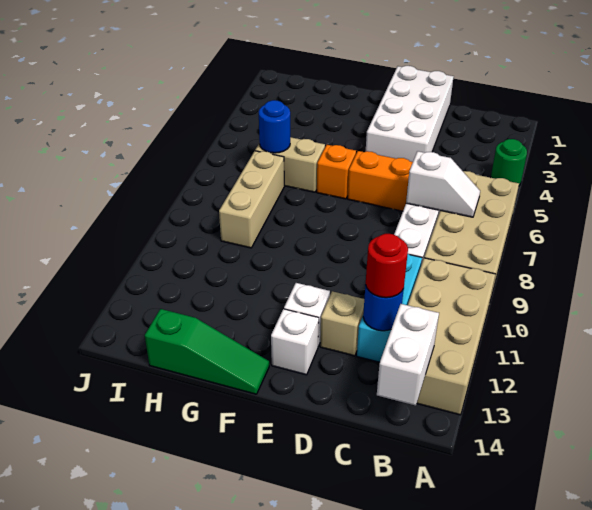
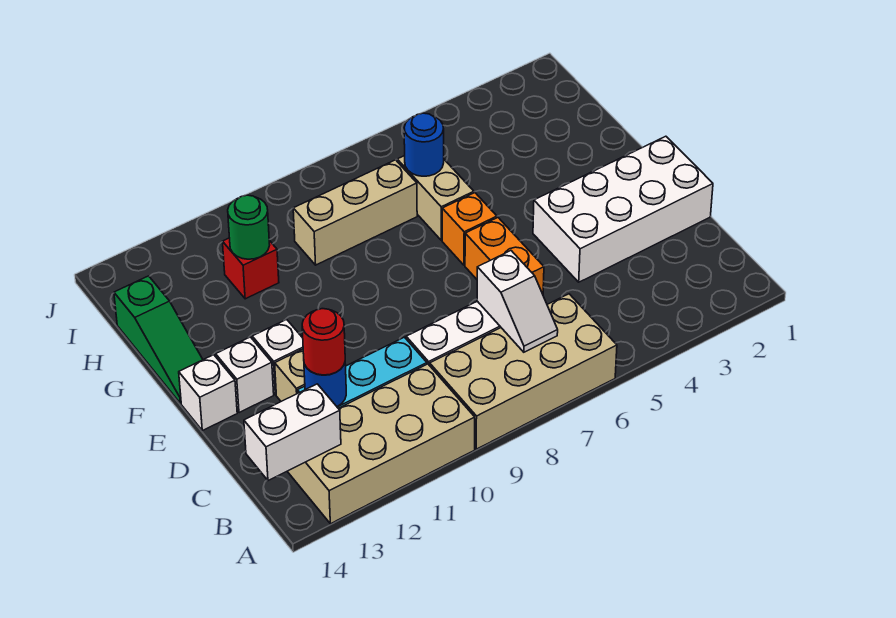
green 1x1 round brick [491,139,527,186] -> green 1x1 round brick moved to [228,195,270,259]
none -> white 1x1 brick [179,355,237,431]
none -> red 1x1 brick [222,238,279,299]

